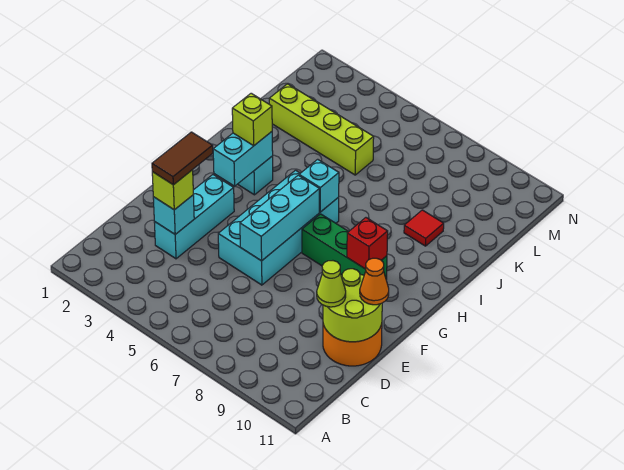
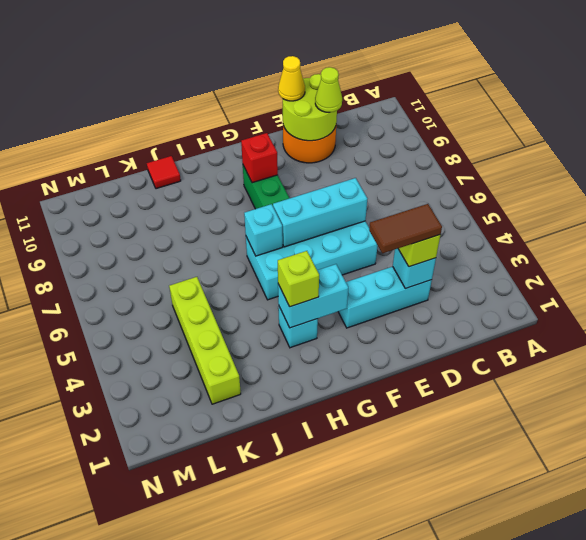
orange 1x1 cone [360,258,389,305] -> yellow 1x1 cone [278,56,305,101]
red 1x1 tile [404,210,444,246] -> red 1x1 tile moved to [147,156,181,189]

